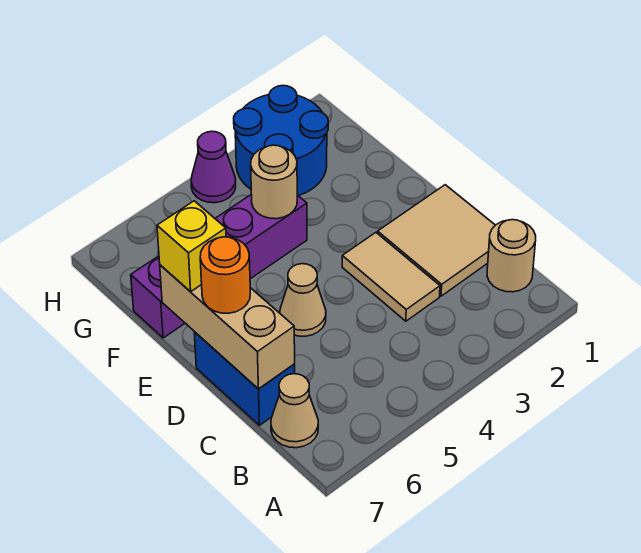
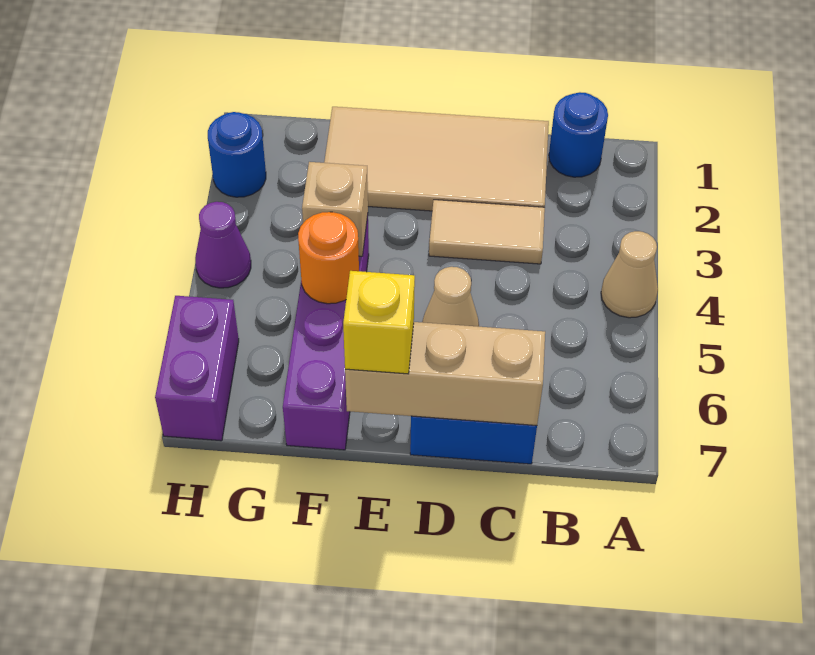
tan 1x1 round brick [487,220,536,292] -> blue 1x1 round brick [549,92,608,177]
tan 1x1 cone [271,374,318,448] -> tan 1x1 cone moved to [601,231,658,318]
tan 2x2 tile [378,185,495,296] -> tan 2x4 tile [324,107,549,211]
orange 1x1 round brick [200,237,250,313] -> orange 1x1 round brick moved to [298,212,359,304]
tan 1x1 round brick [251,145,297,219] -> tan 1x1 brick [302,162,368,256]
blue 2x2 round brick [234,85,328,196] -> blue 1x1 round brick [208,112,266,197]
none -> purple 1x2 brick [155,296,239,441]

